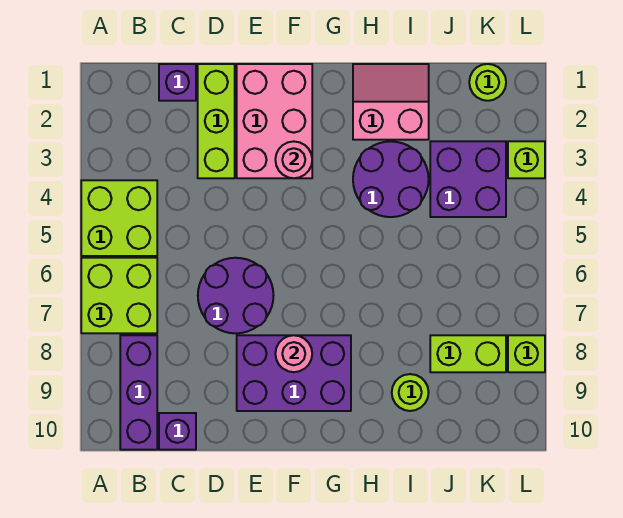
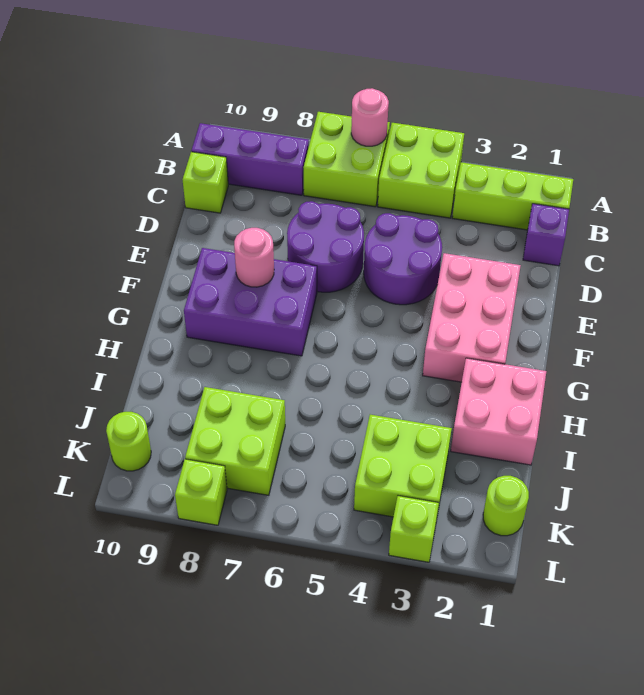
purple 1x1 brick [159,413,196,450] -> lime 1x1 brick [183,152,228,213]
lime 1x3 brick [198,64,235,178] -> lime 1x3 brick moved to [452,162,573,230]
pink 2x3 brick [237,64,312,178] -> pink 2x3 brick turned to [423,253,521,382]
purple 2x3 brick [237,335,351,411] -> purple 2x3 brick turned to [184,248,317,356]
pink 1x1 round brick [275,141,312,178] -> pink 1x1 round brick moved to [351,88,389,146]
pink 2x2 slope [353,64,429,140] -> pink 2x2 brick [451,358,546,465]
purple 2x2 round brick [353,141,429,217] -> purple 2x2 round brick moved to [364,213,442,305]
lime 1x1 round brick [392,374,429,411] -> lime 1x1 round brick moved to [106,412,151,471]
purple 2x2 brick [430,141,506,217] -> lime 2x2 brick [354,415,452,517]
lime 1x2 brick [430,335,506,372] -> lime 2x2 brick [185,387,285,495]

